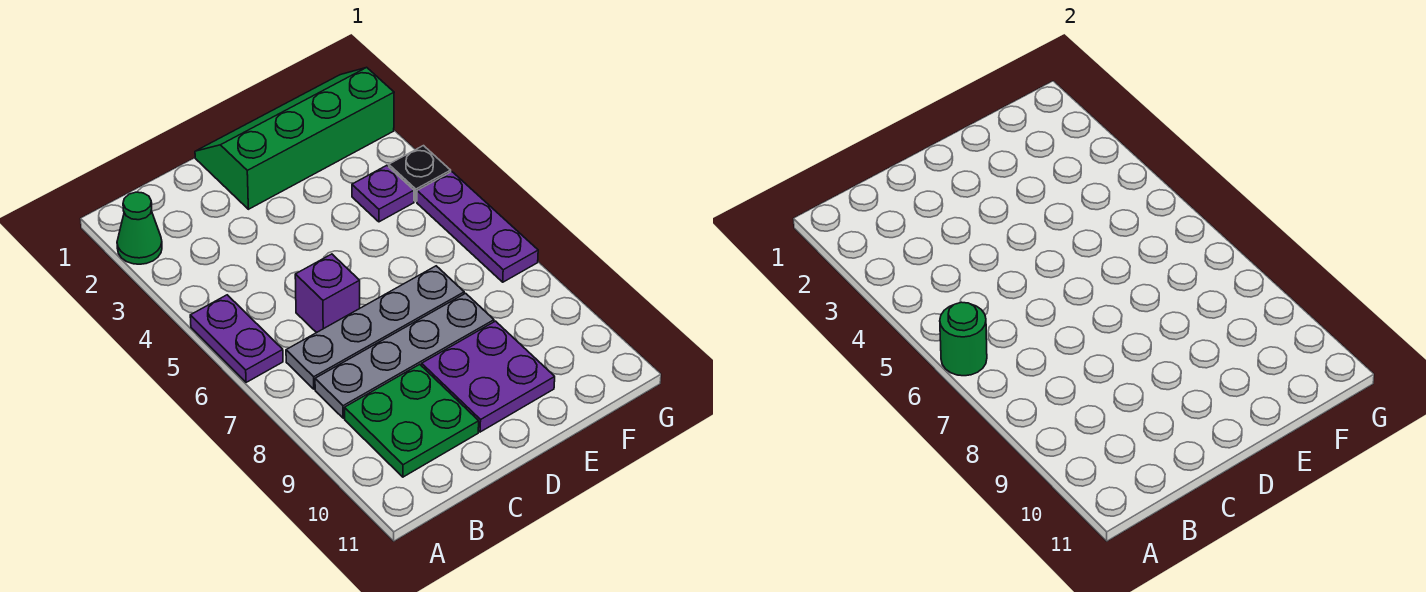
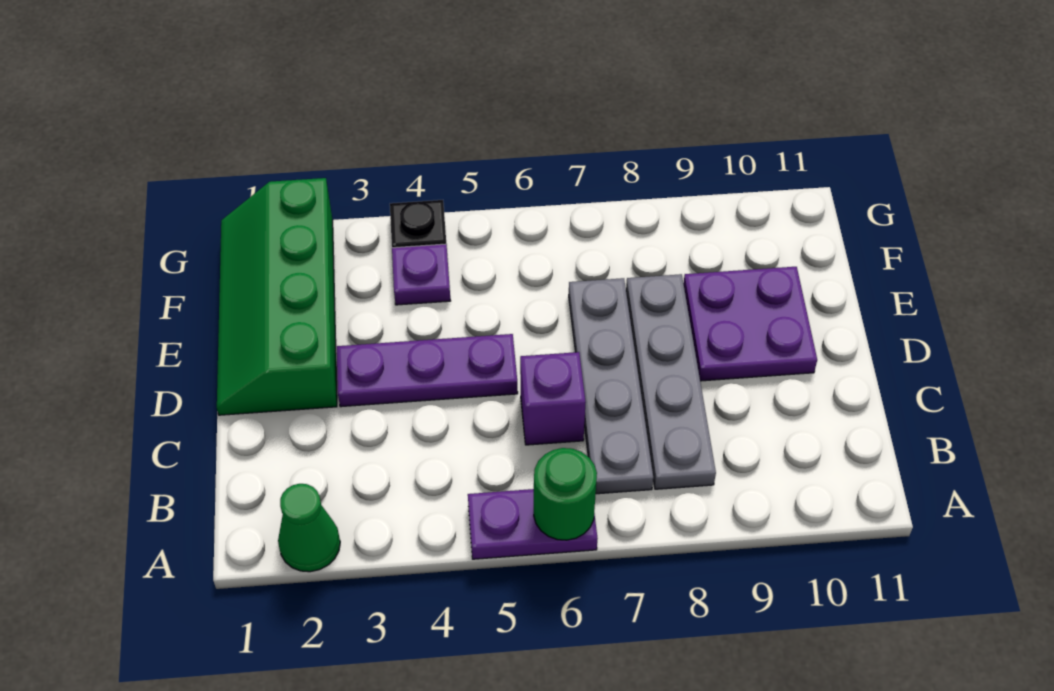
green 2x2 plate [345,364,479,477] -> none
purple 1x3 plate [417,172,538,282] -> purple 1x3 plate moved to [337,334,518,407]

